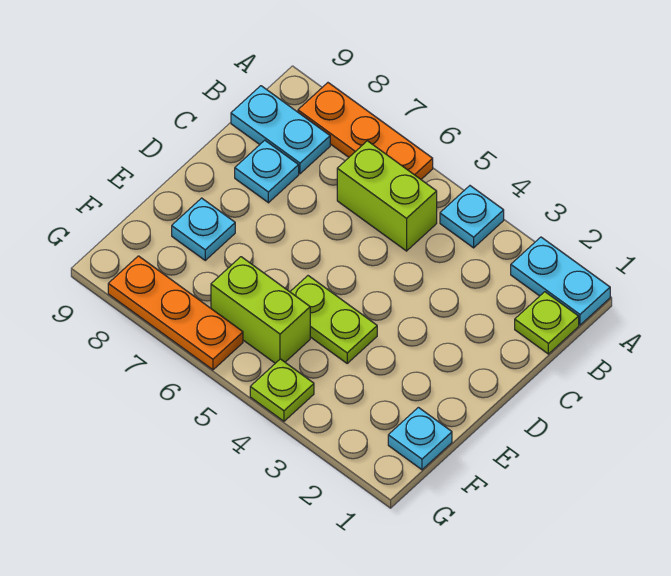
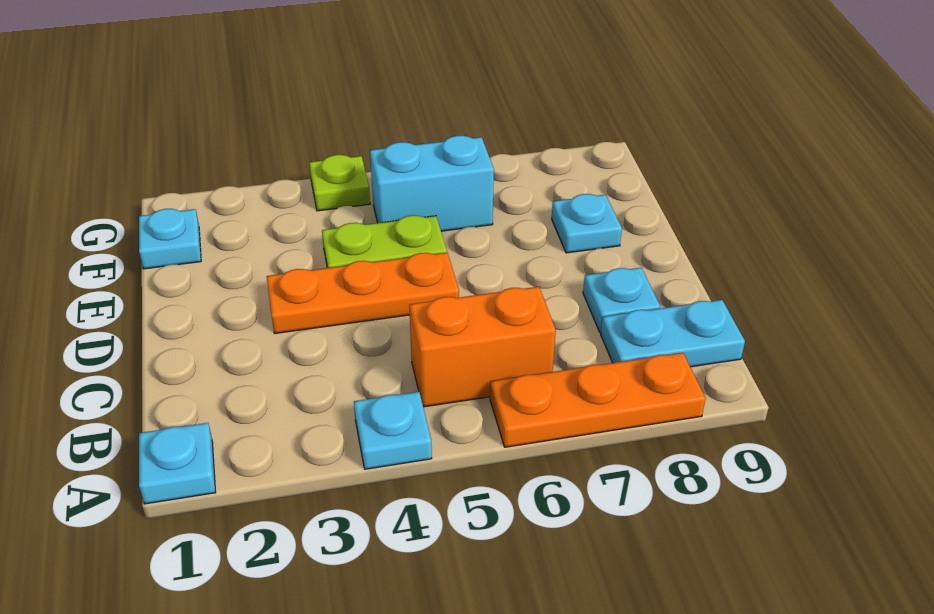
cyan 1x2 plate [511,237,610,325] -> cyan 1x1 plate [139,423,216,504]
lime 1x1 plate [515,292,579,354] -> none
lime 1x2 brick [337,141,437,251] -> orange 1x2 brick [409,287,556,407]
lime 1x2 brick [211,257,310,363] -> cyan 1x2 brick [370,136,494,231]
orange 1x3 plate [108,256,243,370] -> orange 1x3 plate moved to [267,253,459,334]

